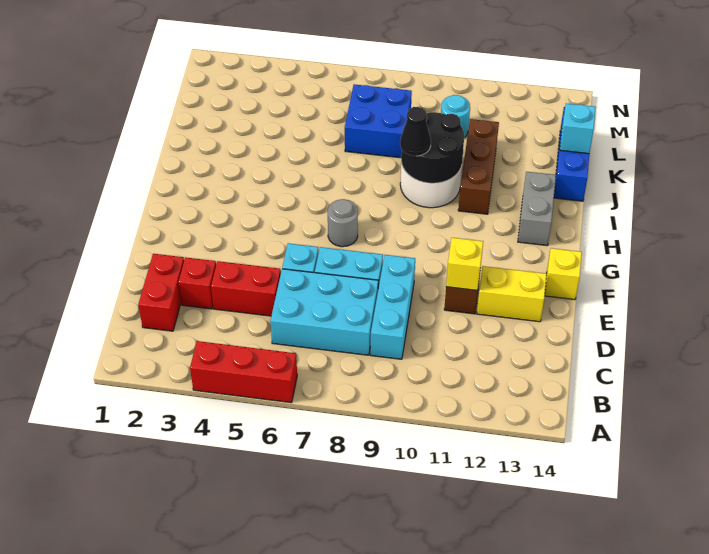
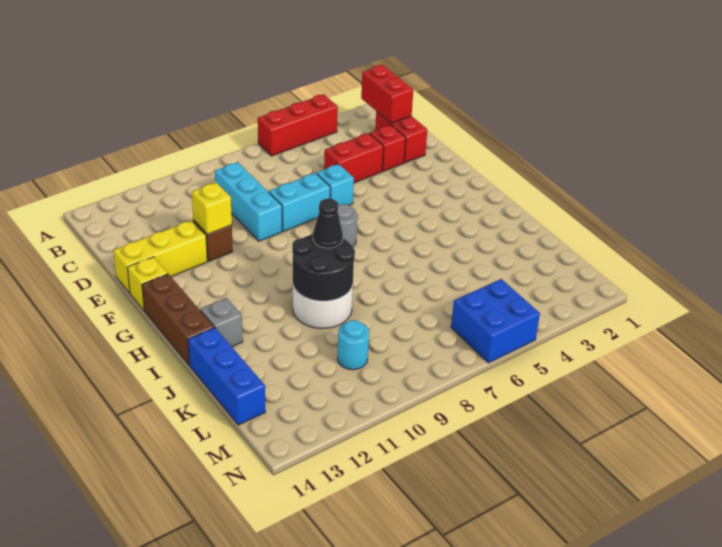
none -> red 1x2 brick [361,65,413,123]
cyan 2x3 brick [270,269,378,355] -> none
yellow 1x2 brick [477,266,547,322] -> yellow 1x3 brick [113,220,207,293]
grey 1x2 brick [518,172,556,246] -> grey 1x1 brick [200,298,243,347]
brown 1x3 brick [458,119,499,214] -> brown 1x3 brick moved to [142,274,214,365]
blue 2x2 brick [345,84,412,158] -> blue 2x2 brick moved to [451,279,540,363]
cyan 1x1 brick [560,104,596,154] -> none

